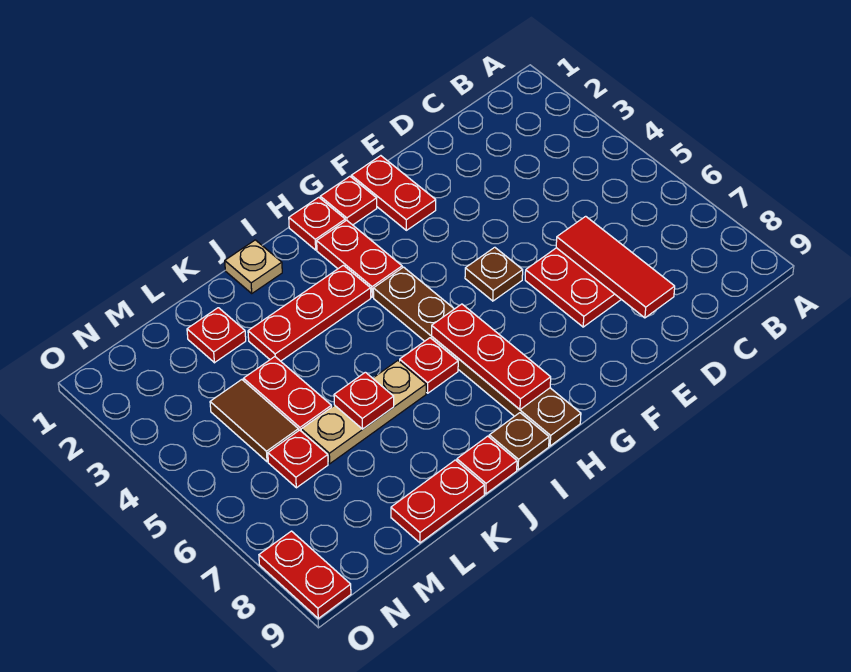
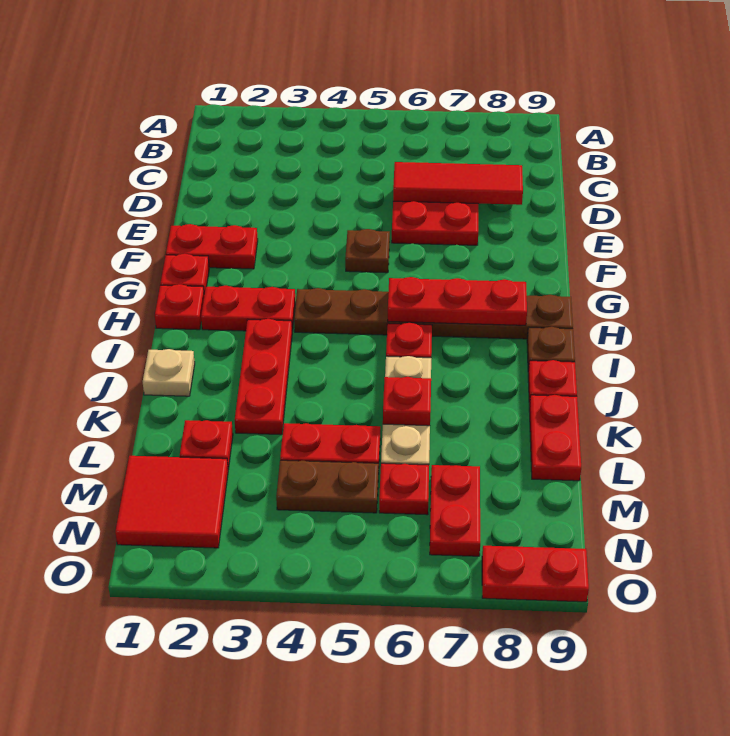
none -> red 2x2 tile [115,456,228,548]
brown 1x2 tile [210,380,298,462] -> brown 1x2 plate [276,460,379,513]
none -> red 1x2 plate [430,465,480,556]

